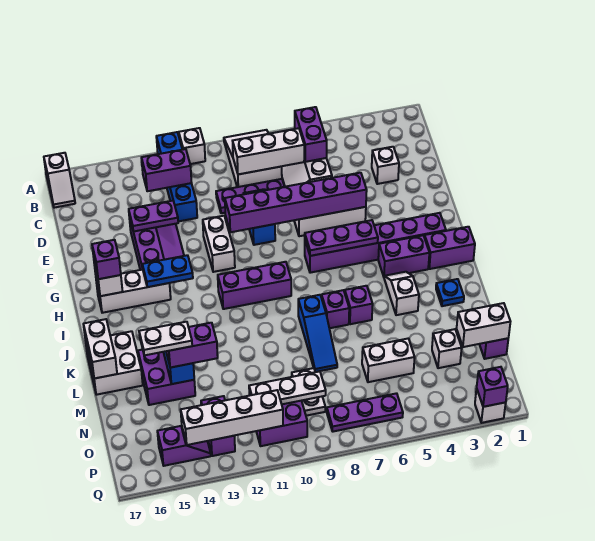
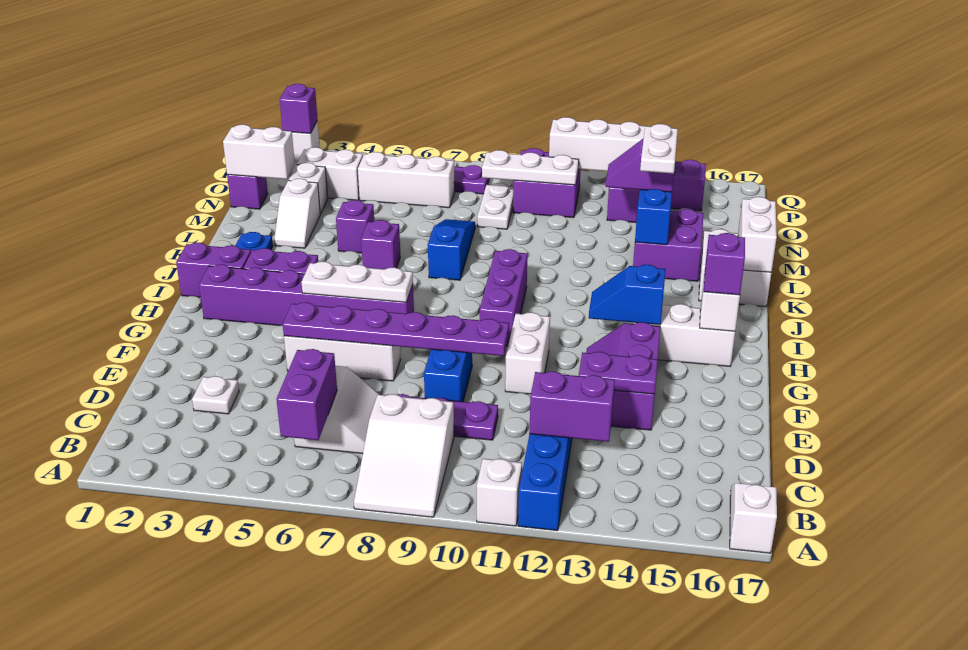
white 1x3 brick [233,128,304,174] -> white 1x3 brick moved to [358,152,455,208]
white 1x1 brick [372,147,399,184] -> white 1x1 plate [192,376,239,414]
purple 1x6 brick [225,173,367,232] -> purple 1x6 plate [283,302,509,356]
purple 1x3 plate [305,220,378,256] -> white 1x3 plate [302,262,413,302]
blue 1x2 plate [142,255,193,287] -> blue 1x2 slope [589,265,666,325]
purple 1x3 brick [218,262,291,309] -> purple 1x3 brick turned to [480,249,527,346]
white 1x2 slope [384,272,419,315] -> white 1x2 slope moved to [274,179,320,248]
purple 1x1 brick [322,290,349,328] -> purple 1x1 brick moved to [336,200,374,253]
purple 1x2 brick [166,323,218,368] -> purple 1x2 slope [606,139,674,192]
white 1x2 plate [139,322,192,355] -> white 1x2 plate turned to [640,124,678,174]
white 1x2 brick [362,339,415,382] -> white 1x2 brick moved to [297,147,363,200]

